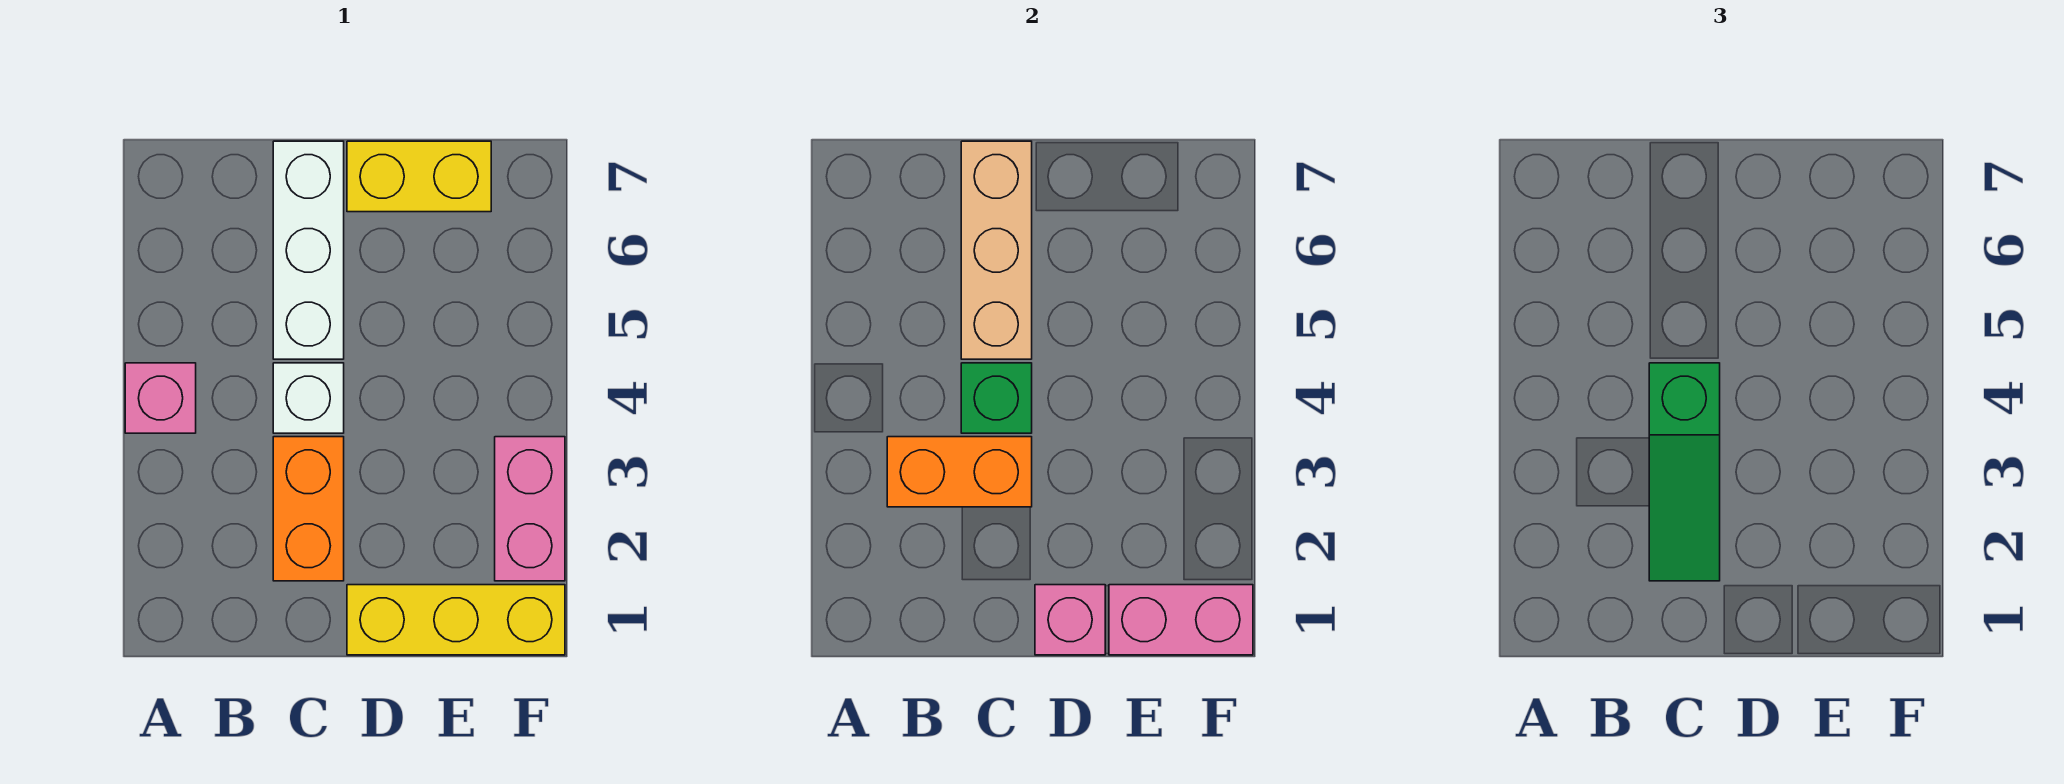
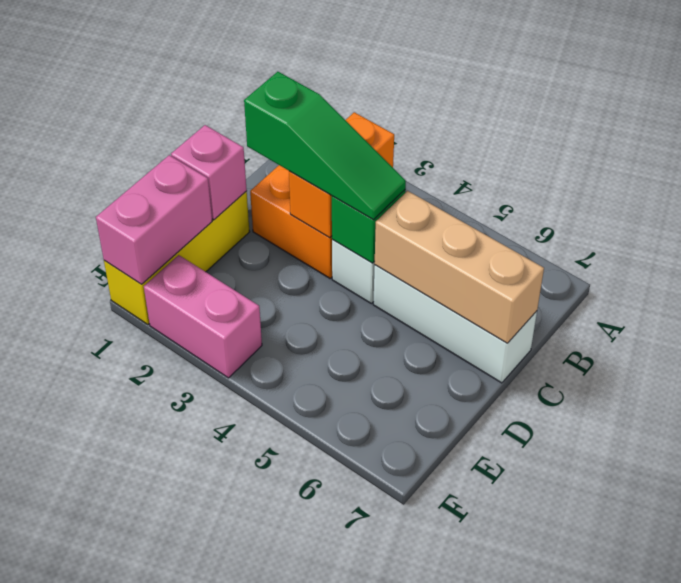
pink 1x1 brick [125,363,196,433] -> none
green 1x3 slope [1649,363,1720,581] -> green 1x3 slope turned to [244,72,406,220]
yellow 1x2 brick [347,141,491,212] -> none

